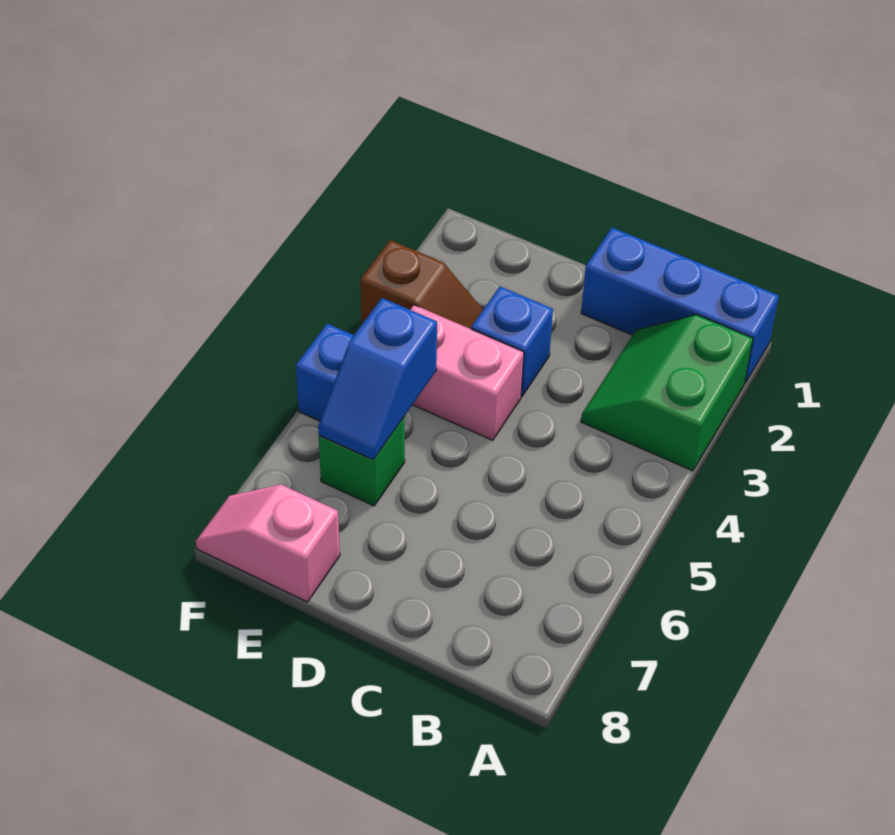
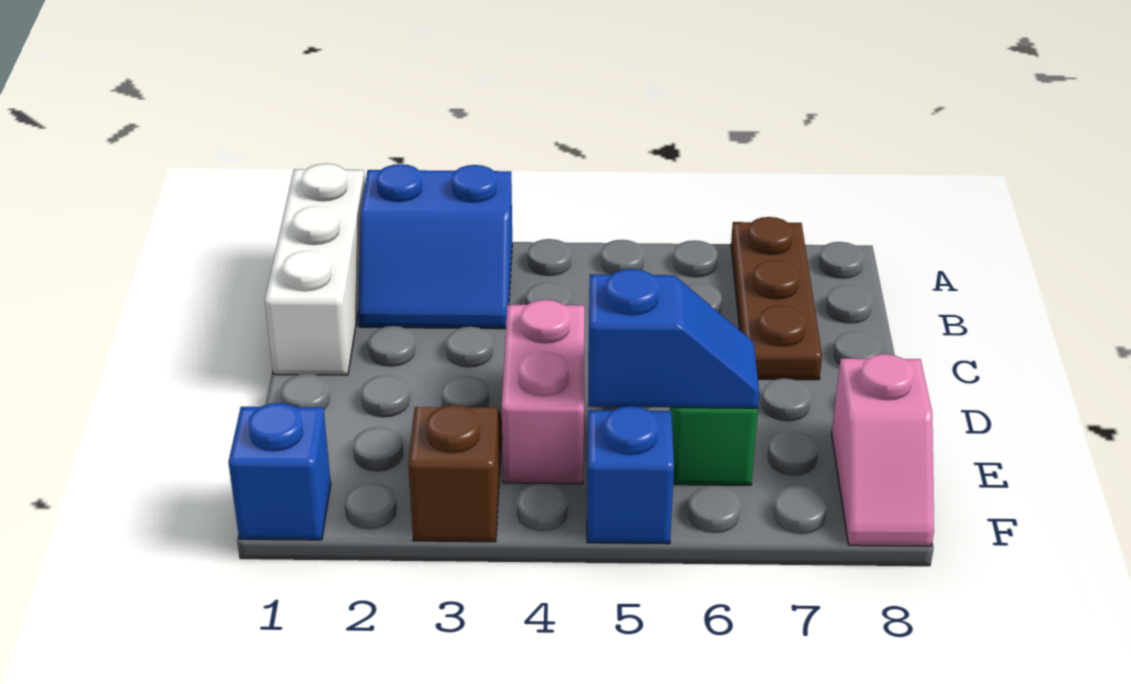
blue 1x3 brick [581,228,779,383] -> white 1x3 brick [265,163,365,375]
green 2x2 slope [581,315,753,471] -> blue 2x2 slope [358,164,512,329]
none -> brown 1x3 plate [731,217,822,380]
blue 1x1 brick [471,286,553,396] -> blue 1x1 brick moved to [228,403,331,540]

